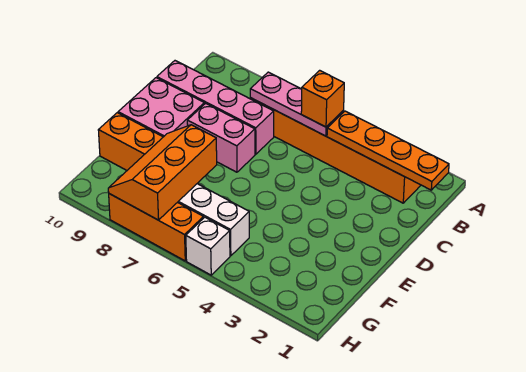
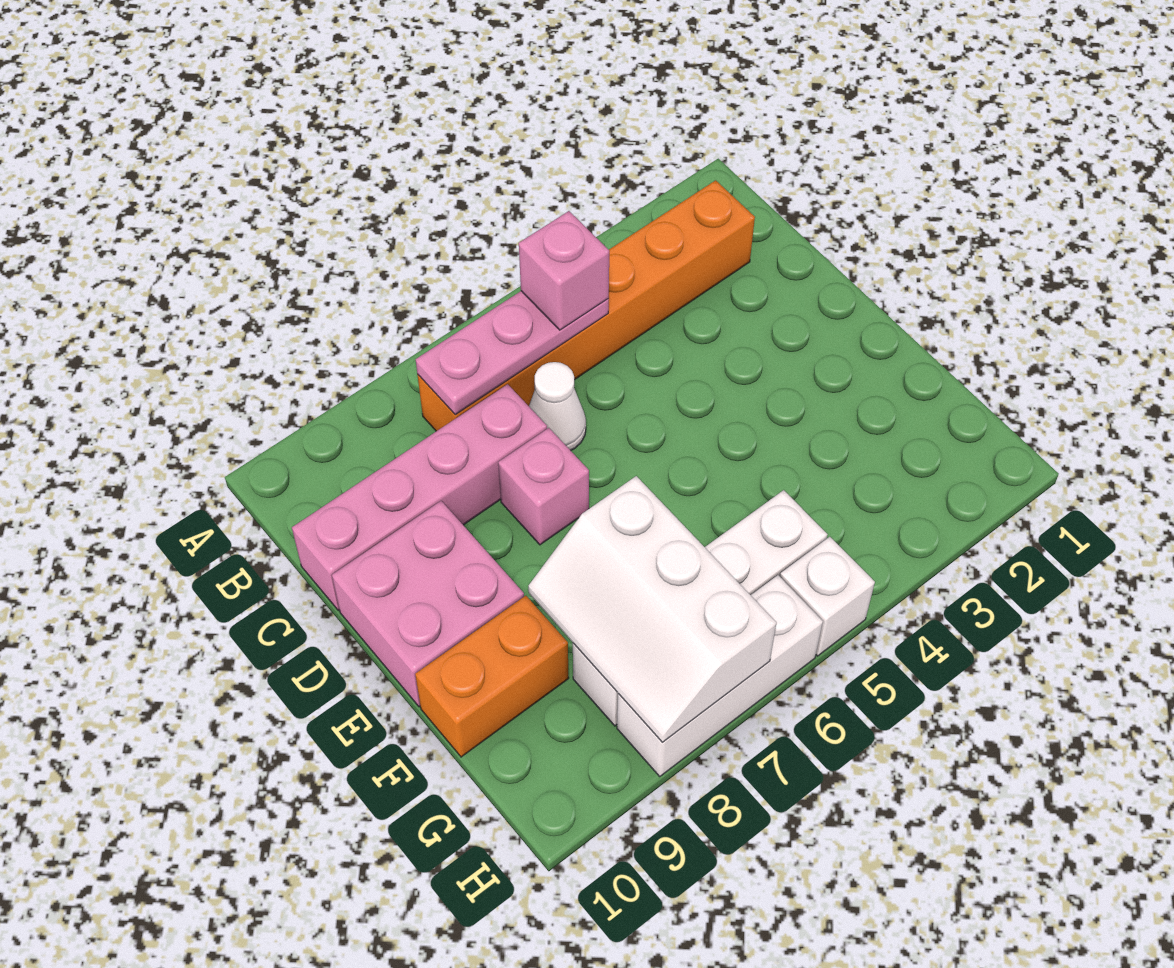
orange 1x4 plate [327,111,449,190] -> none
orange 1x1 brick [301,70,344,127] -> pink 1x1 brick [519,211,609,330]
none -> white 1x1 cone [529,362,586,451]
pink 1x2 brick [187,103,255,172] -> pink 1x1 brick [498,428,589,545]
orange 2x3 slope [108,125,217,220] -> white 2x3 slope [528,476,776,743]
orange 1x3 brick [109,194,204,261] -> white 1x3 brick [617,575,823,776]

